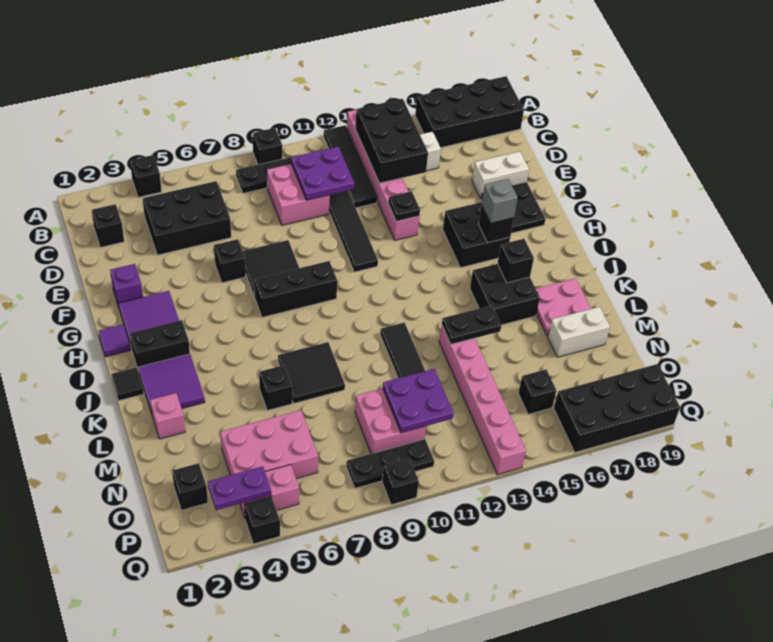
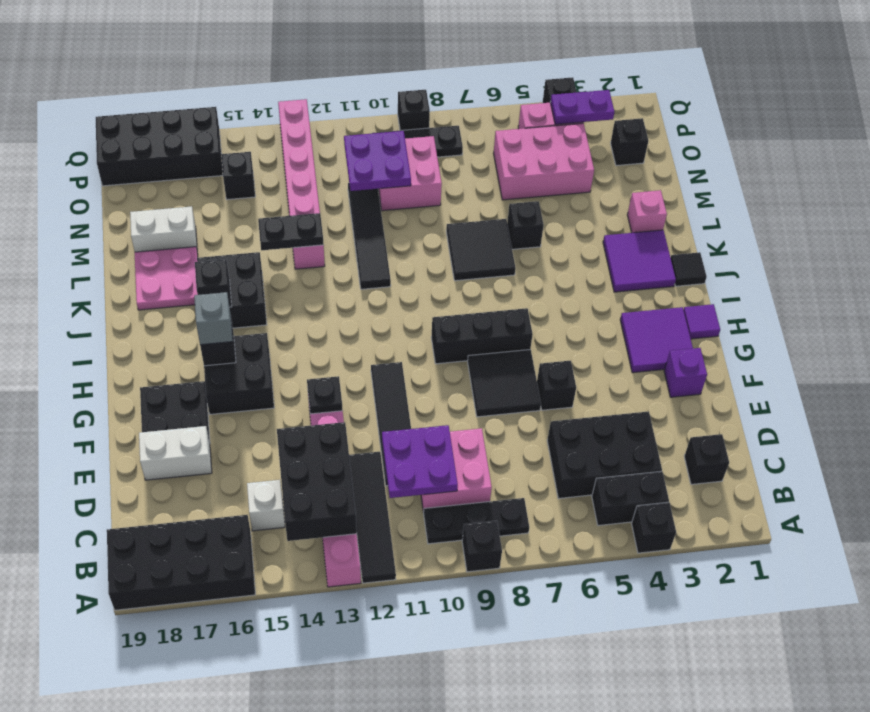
black 1x2 brick [130,320,190,369] -> black 1x2 brick moved to [592,471,669,526]

